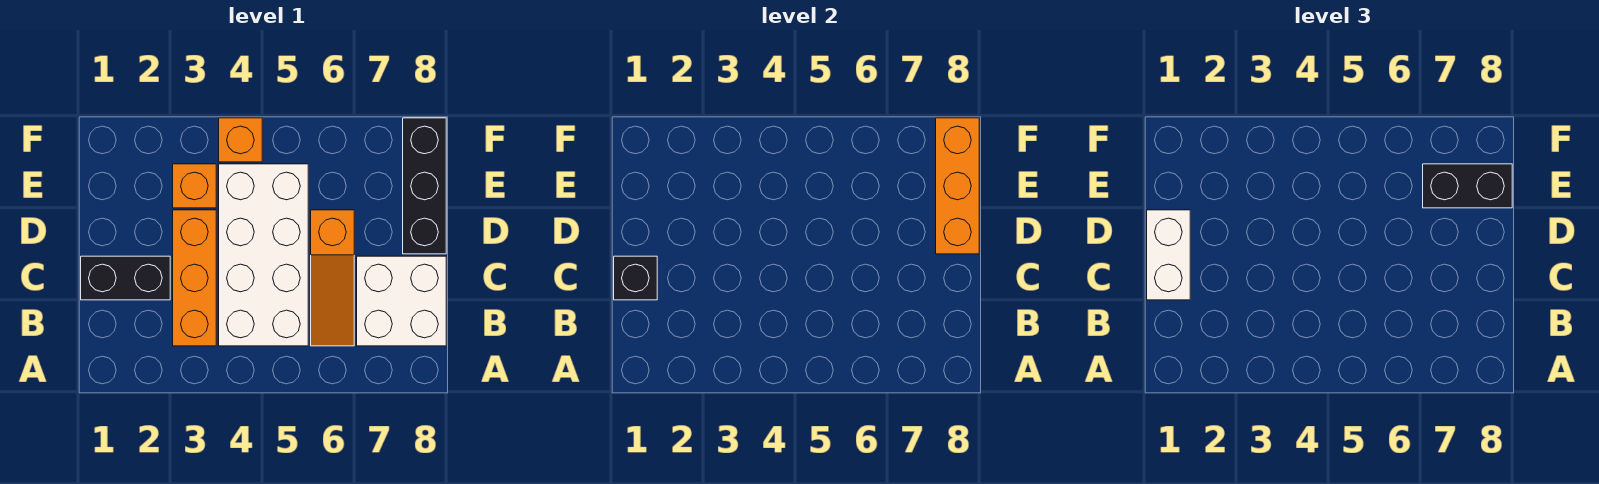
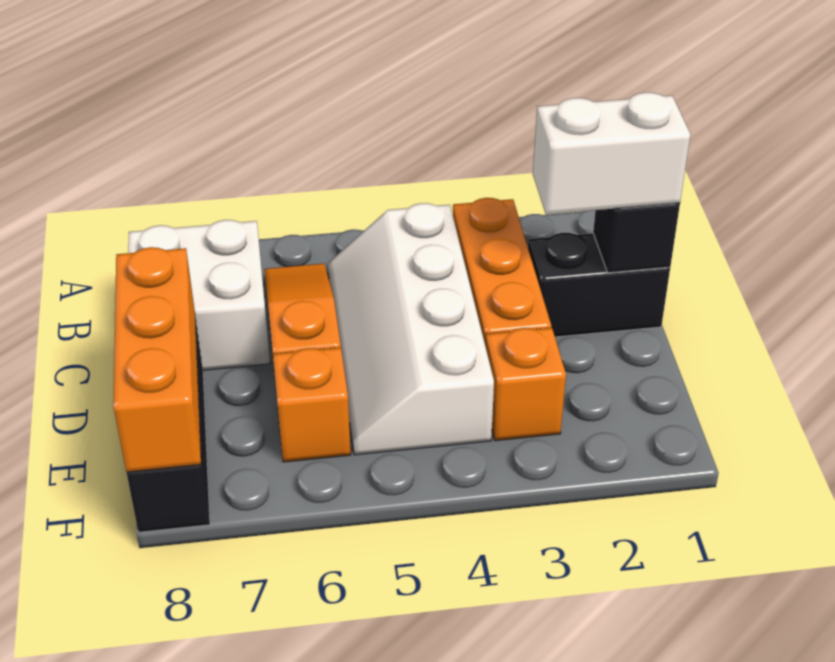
white 2x4 brick [219,164,308,346] -> white 2x4 slope [328,203,494,455]
white 1x2 brick [1147,210,1190,300] -> white 1x2 brick turned to [533,92,690,214]
black 1x2 brick [1423,164,1512,208] -> none
orange 1x1 brick [219,118,262,162] -> orange 1x1 brick moved to [273,348,351,462]

